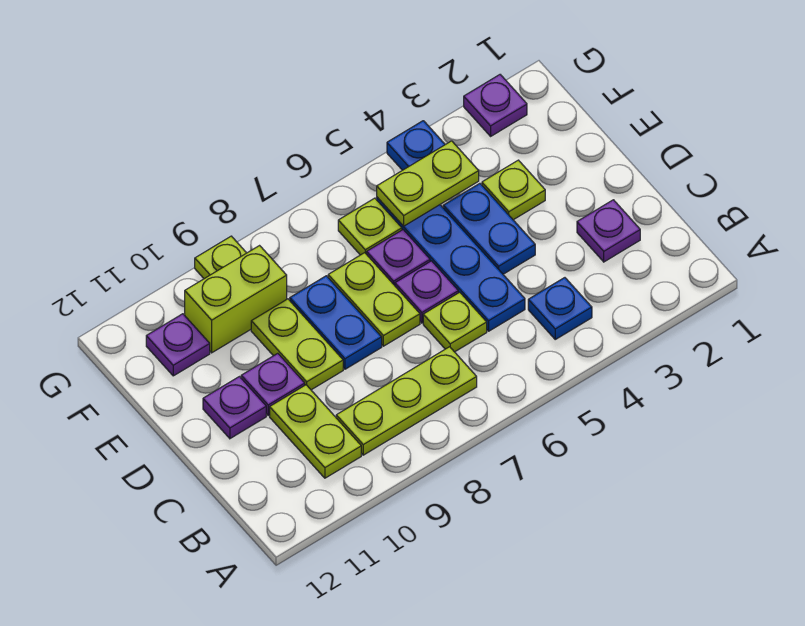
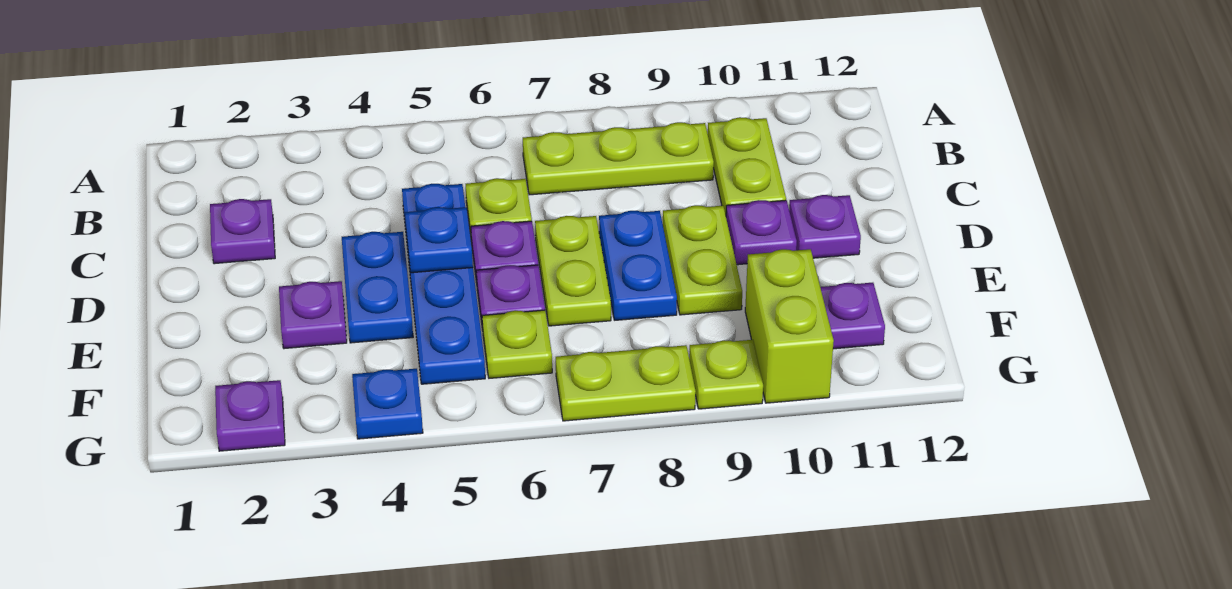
blue 1x1 plate [528,278,592,339] -> blue 1x1 plate moved to [405,207,473,273]
lime 1x1 plate [482,160,545,220] -> purple 1x1 plate [279,281,347,349]
lime 1x2 plate [377,141,479,226] -> lime 1x2 plate moved to [556,345,696,421]
lime 1x2 brick [185,246,287,353] -> lime 1x2 brick turned to [745,249,834,403]

